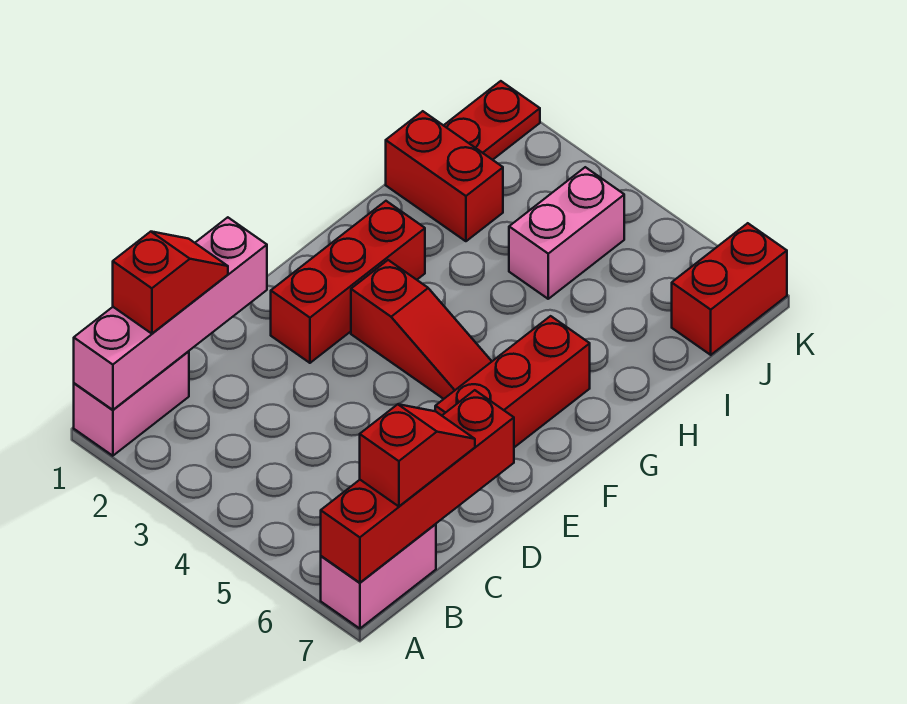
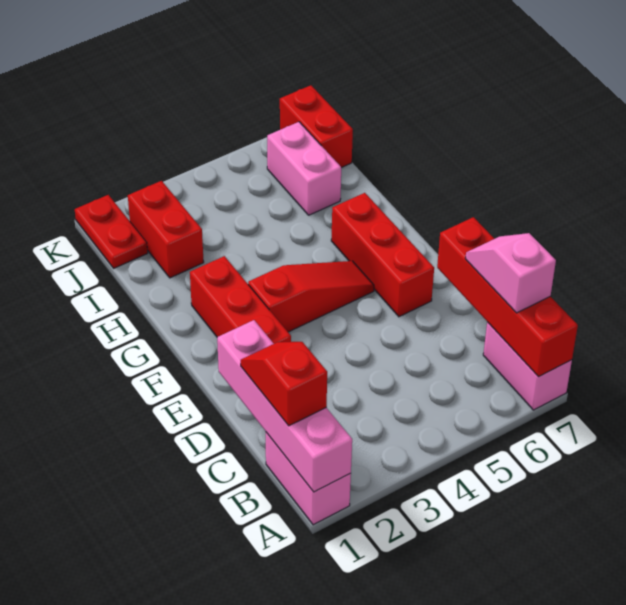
red 1x2 slope [360,404,475,506] -> pink 1x2 slope [465,233,556,313]
red 1x2 brick [386,111,503,241] -> red 1x2 brick turned to [128,181,204,278]
pink 1x2 brick [509,167,624,299] -> pink 1x2 brick moved to [267,122,341,215]

